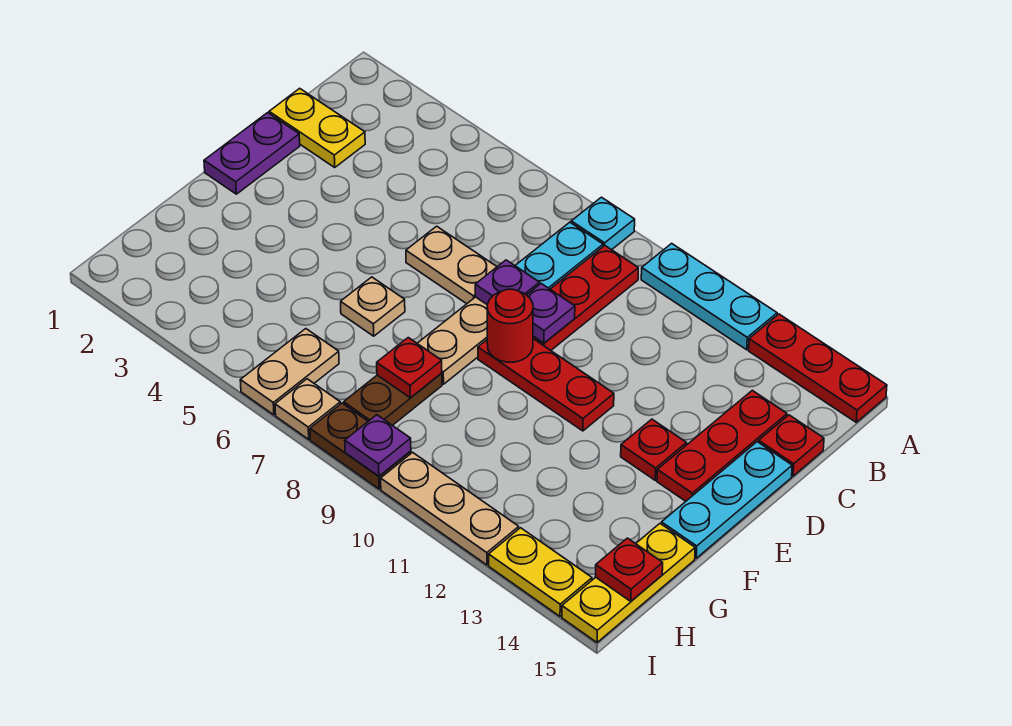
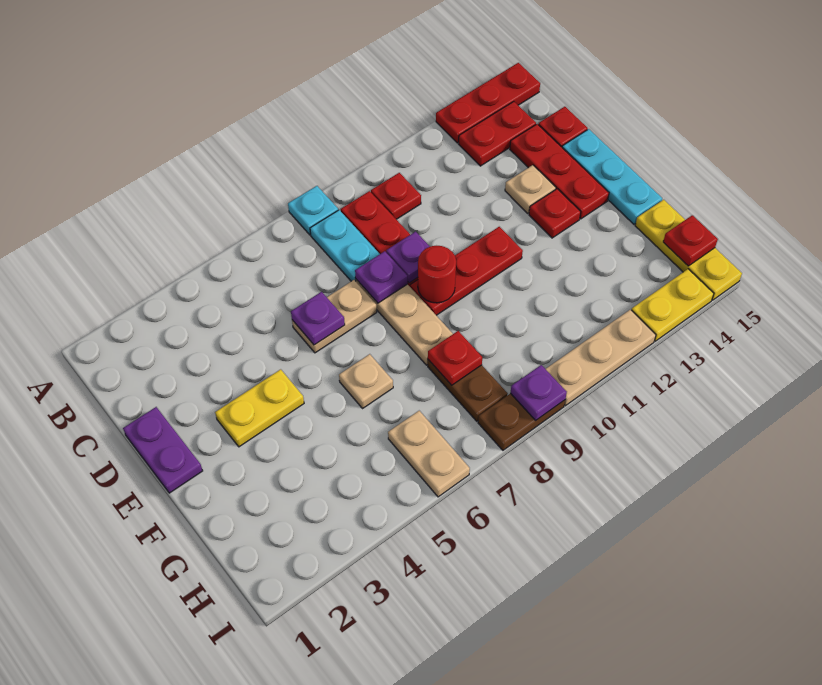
cyan 1x3 plate [641,243,777,350] -> none
none -> red 1x1 plate [371,173,421,219]
none -> red 1x2 plate [459,102,536,166]
yellow 1x2 plate [269,88,365,167] -> yellow 1x2 plate moved to [215,369,304,447]
none -> purple 1x1 plate [291,292,345,345]
tan 1x1 plate [275,379,340,439] -> tan 1x1 plate moved to [505,165,556,213]

